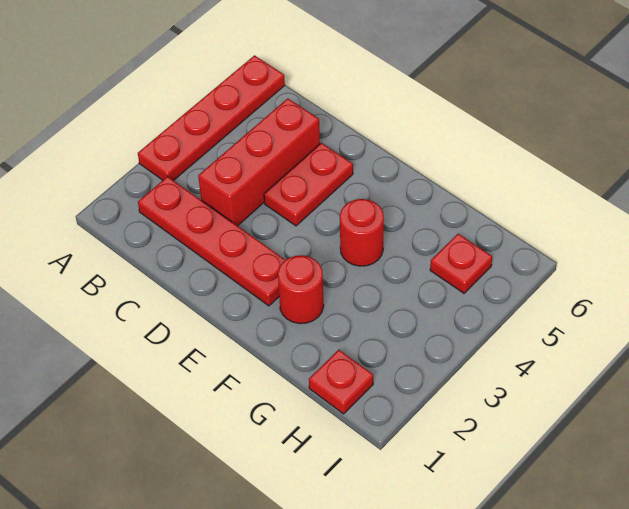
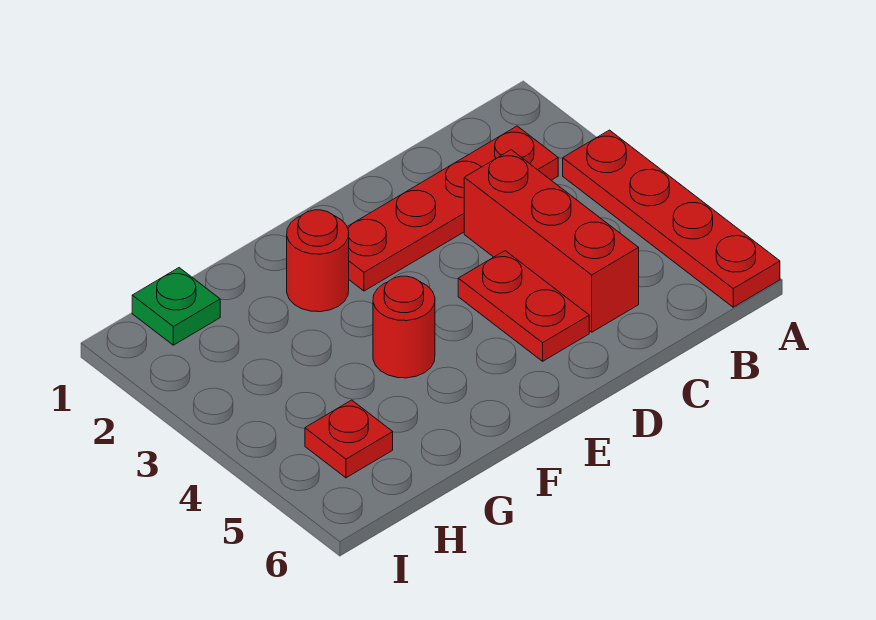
red 1x1 plate [309,350,373,414] -> green 1x1 plate [132,268,220,345]

